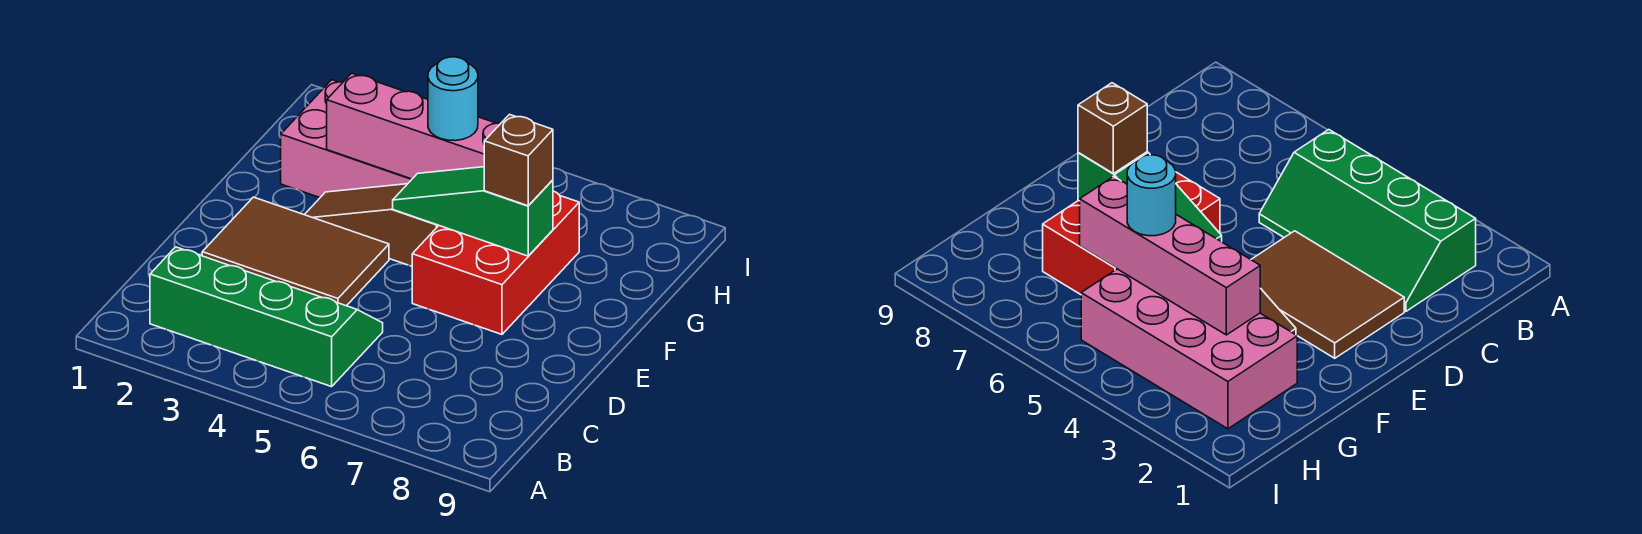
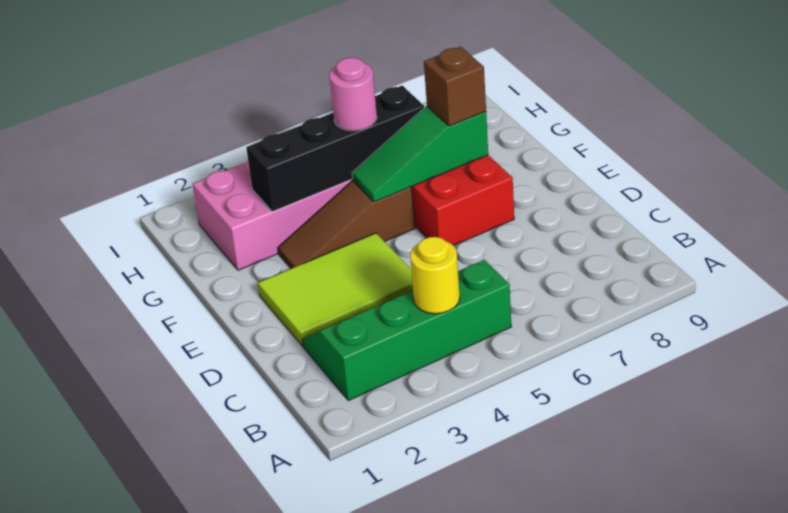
none -> yellow 1x1 round brick [410,237,460,314]
brown 2x3 tile [202,197,389,306] -> lime 2x3 tile [258,233,413,346]
pink 1x4 brick [327,73,501,179] -> black 1x4 brick [246,86,424,212]
cyan 1x1 round brick [428,57,478,141] -> pink 1x1 round brick [329,58,377,131]

